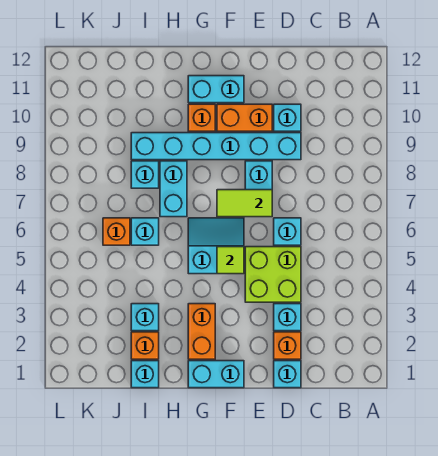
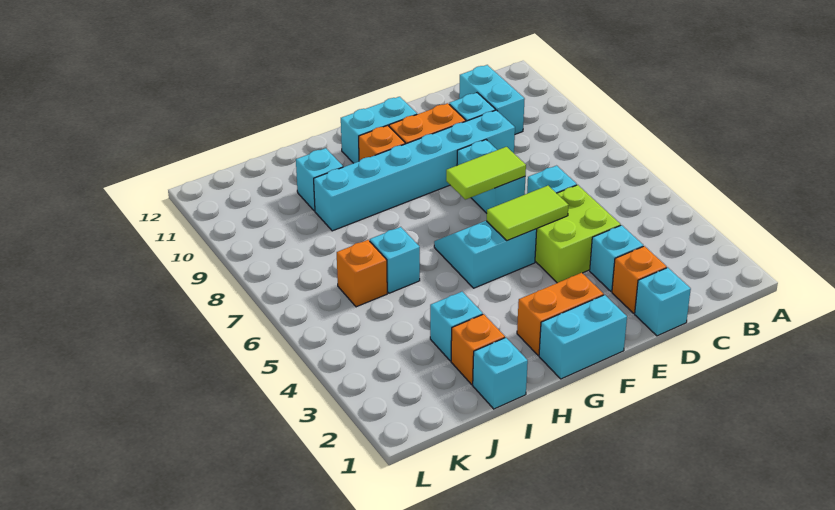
lime 1x1 tile [217,247,244,274] -> lime 1x2 tile [486,186,569,241]
orange 1x2 brick [188,304,215,359] -> orange 1x2 brick turned to [517,273,604,355]
cyan 1x2 brick [160,161,187,217] -> cyan 1x2 brick moved to [459,65,525,134]
cyan 1x1 brick [131,161,159,188] -> cyan 1x1 brick moved to [296,148,343,211]

